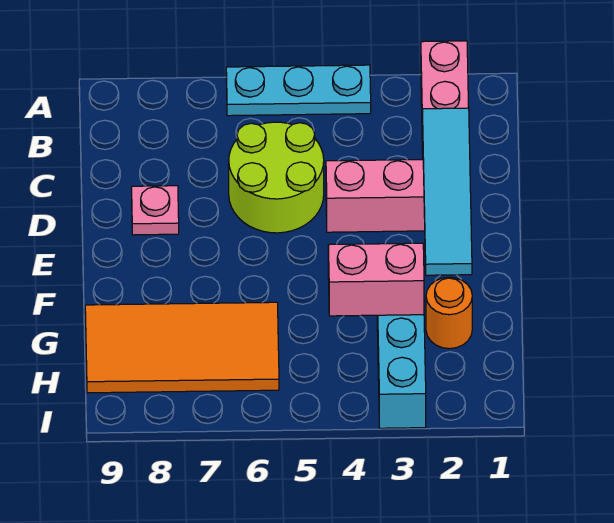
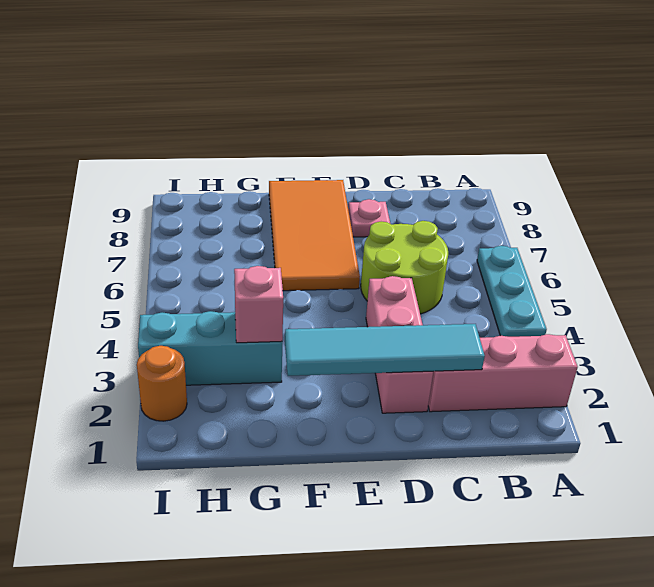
orange 1x1 round brick [426,277,472,349] -> orange 1x1 round brick moved to [137,346,187,421]
pink 1x2 brick [328,243,424,316] -> pink 1x1 brick [234,266,283,343]
orange 2x4 tile [85,302,279,393] -> orange 2x4 tile moved to [269,180,360,291]

